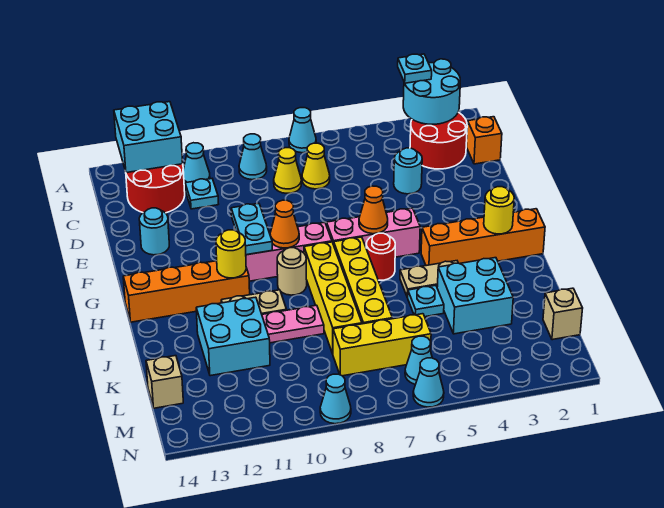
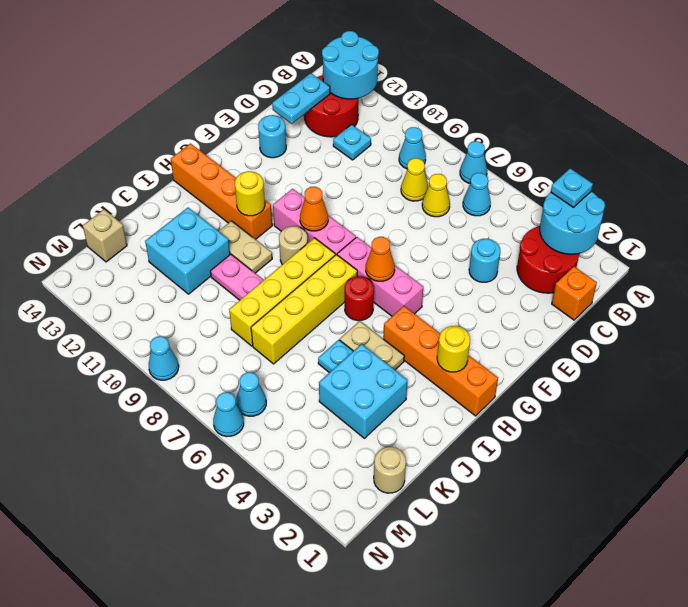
cyan 2x2 brick [114,102,183,173] -> cyan 2x2 round brick [322,31,379,99]
cyan 1x1 cone [183,143,210,185] -> cyan 1x1 cone moved to [463,173,491,216]
cyan 1x2 plate [231,203,272,255] -> cyan 1x2 plate moved to [272,73,330,124]
tan 1x1 brick [543,288,583,340] -> tan 1x1 round brick [374,447,406,493]
yellow 1x3 brick [333,314,431,376] -> none

